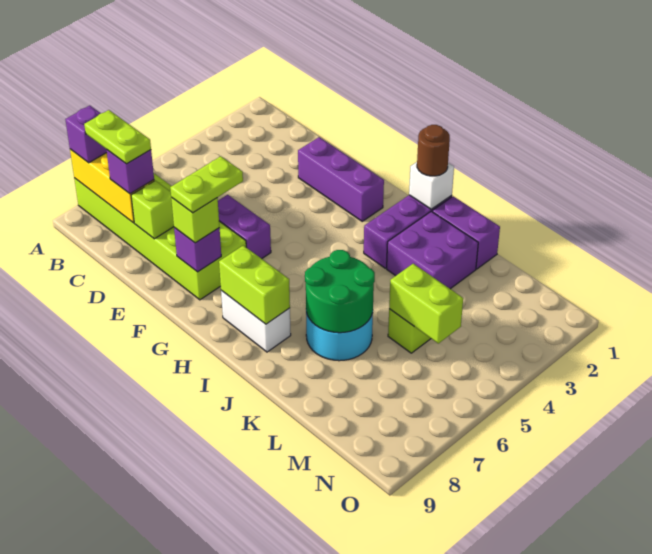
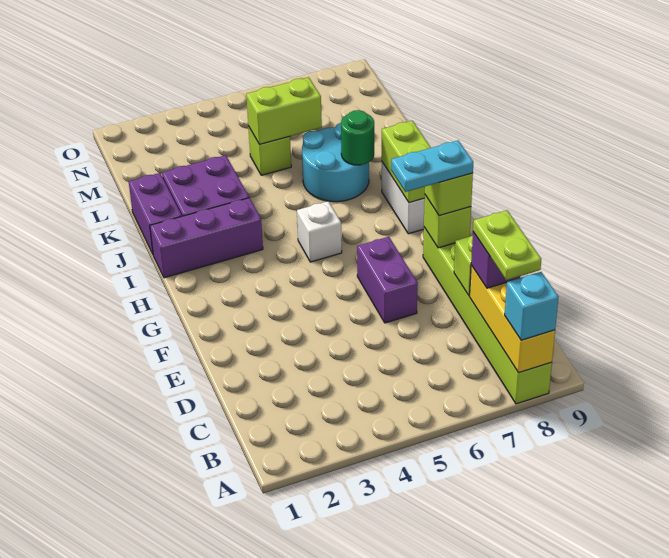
lime 2x6 brick [74,174,246,300] -> lime 1x6 brick [423,227,552,404]
purple 1x1 brick [65,106,107,163] -> cyan 1x1 brick [505,272,558,340]
purple 1x3 brick [298,137,384,221] -> none
lime 1x2 plate [170,156,243,213] -> cyan 1x2 plate [391,141,473,192]
purple 1x1 brick [174,228,221,272] -> lime 1x1 brick [424,195,471,248]
white 1x1 brick [409,162,454,209] -> white 1x1 brick moved to [297,201,342,262]
brown 1x1 round brick [417,125,450,176] -> none
green 2x2 round brick [305,250,375,333] -> green 1x1 round brick [341,110,374,165]
lime 1x2 brick [389,264,463,343] -> lime 1x2 brick turned to [246,77,322,145]

